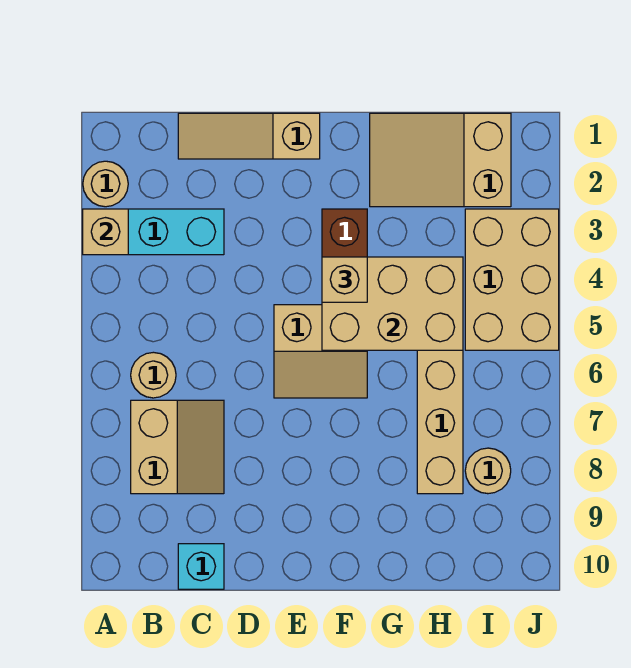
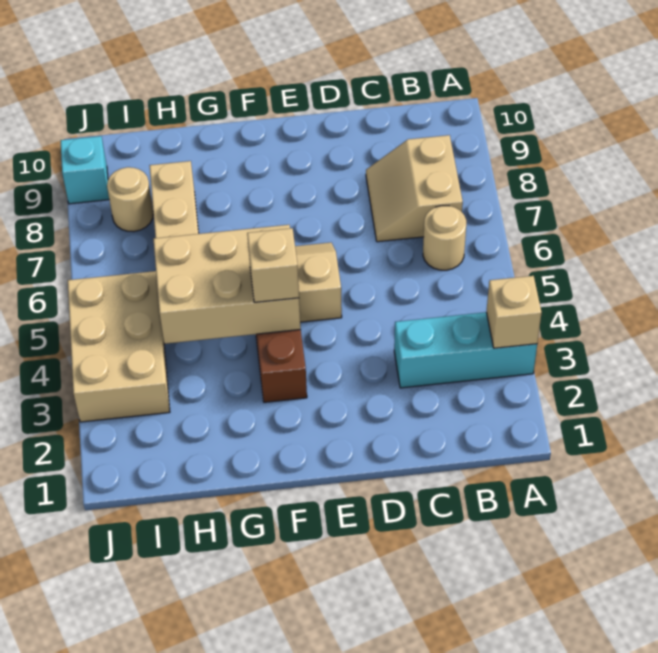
tan 1x1 round brick [83,161,128,207] -> none
tan 1x3 slope [178,113,320,159] -> none
cyan 1x1 brick [178,544,224,589] -> cyan 1x1 brick moved to [60,136,109,204]
tan 2x3 slope [370,113,511,207] -> none

